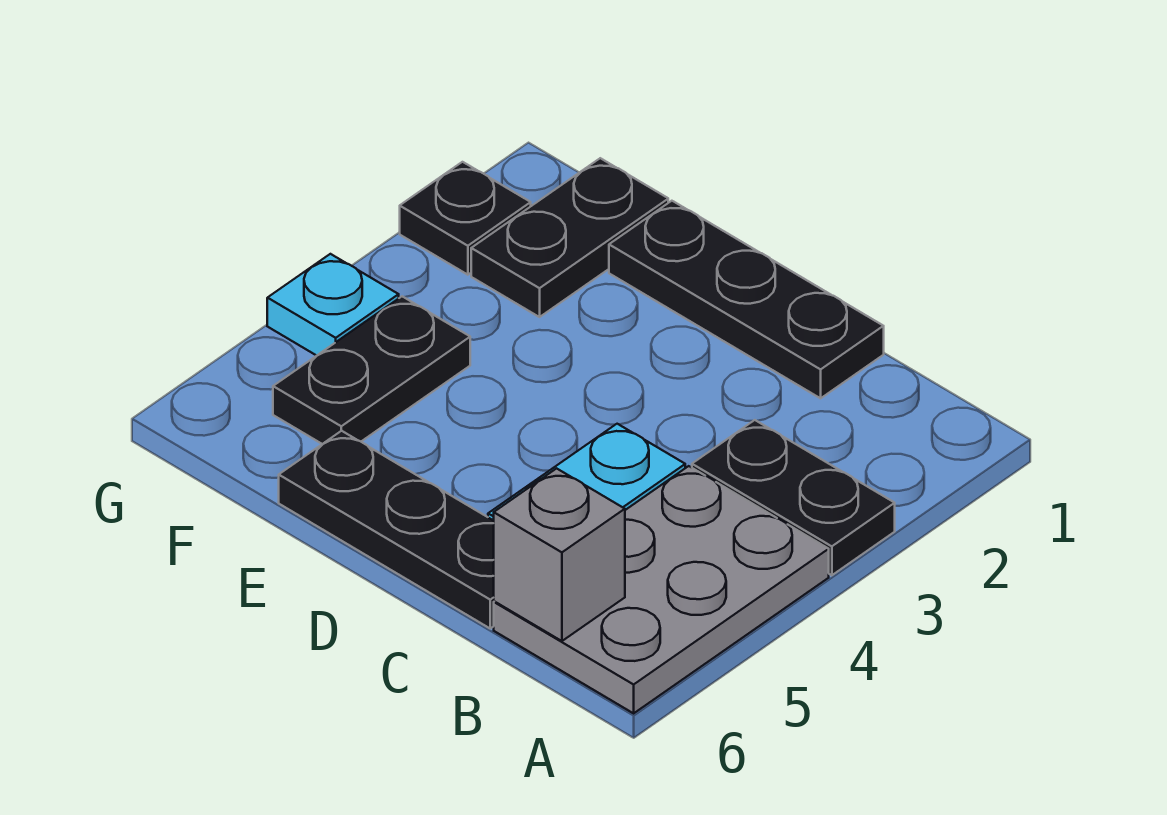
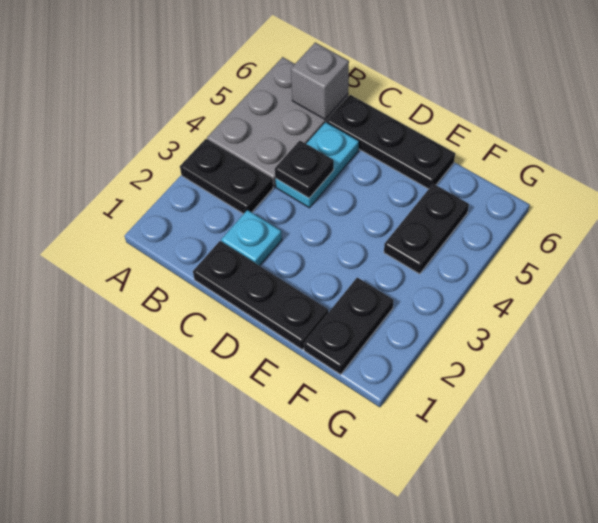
black 1x1 plate [400,162,531,275] -> black 1x1 plate moved to [275,141,334,198]
cyan 1x1 plate [267,254,399,356] -> cyan 1x1 plate moved to [221,210,282,266]

